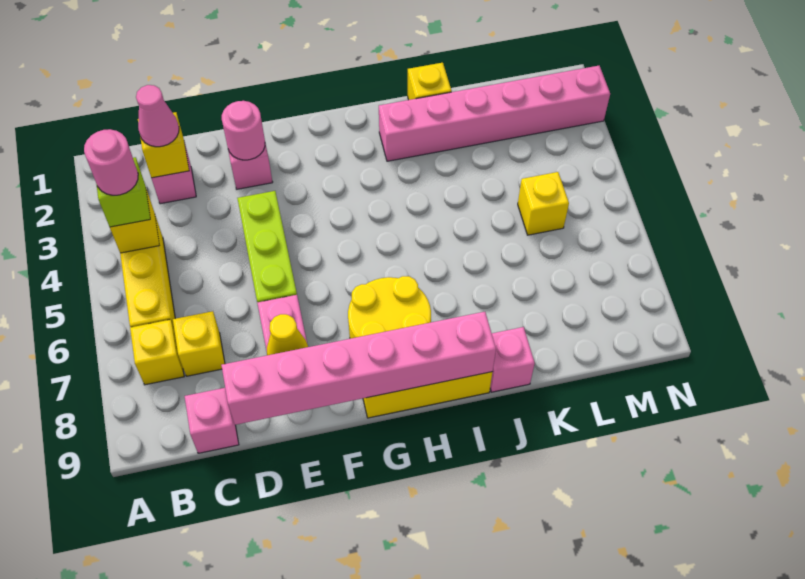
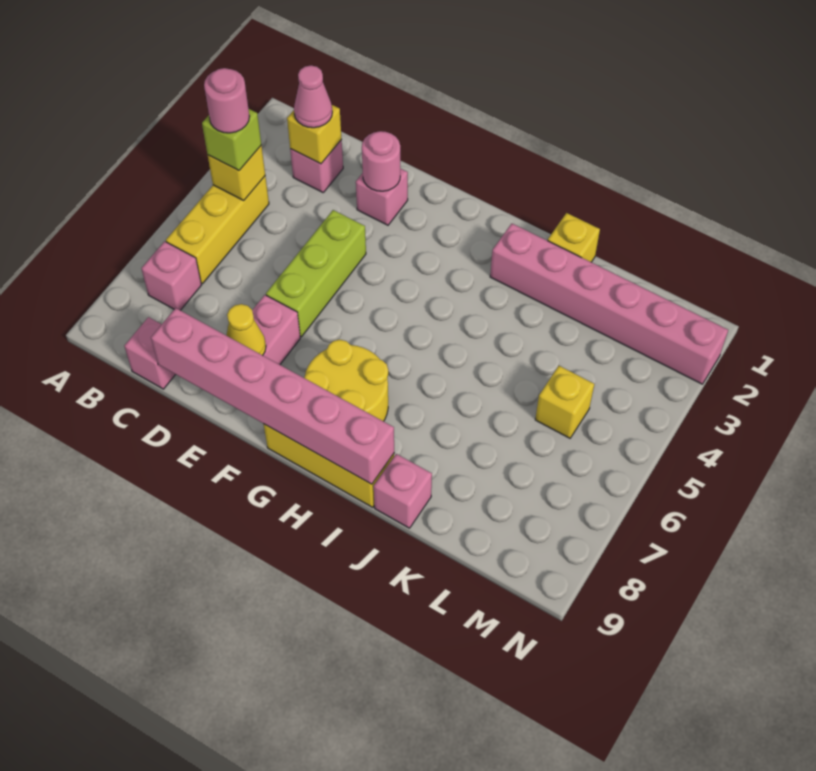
yellow 1x1 brick [130,320,184,385] -> pink 1x1 brick [141,241,201,310]
yellow 1x1 brick [173,311,225,376] -> none

